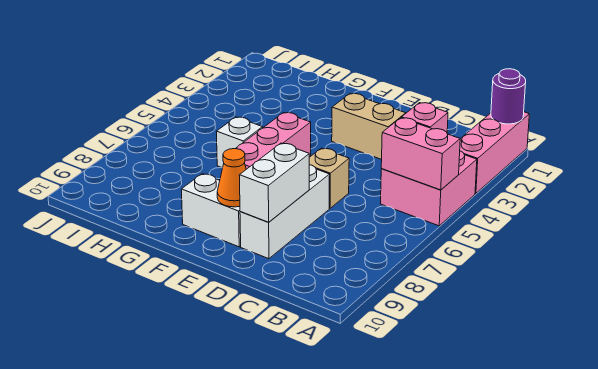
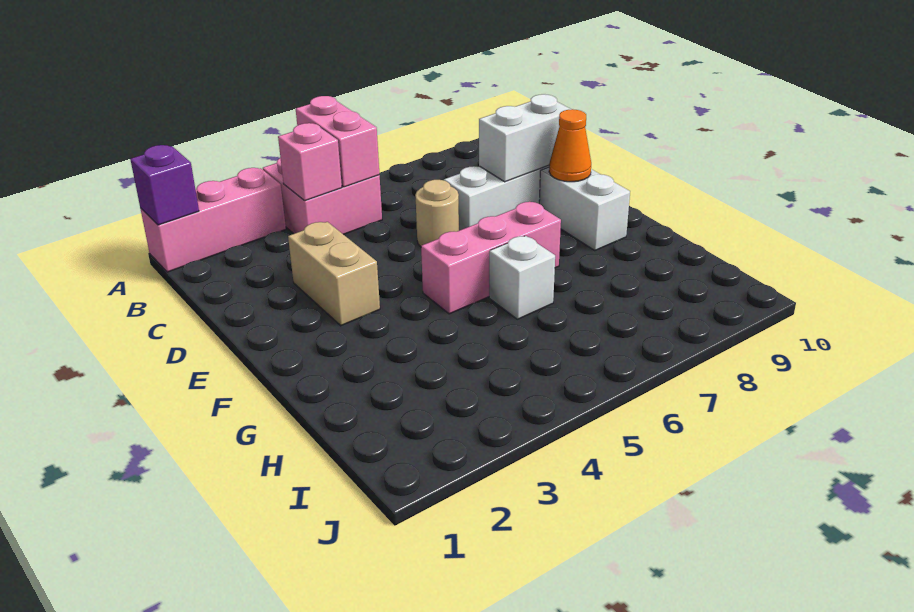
purple 1x1 round brick [491,69,526,124] -> purple 1x1 brick [130,145,199,225]
tan 1x1 brick [309,148,349,208] -> tan 1x1 round brick [415,180,459,247]

